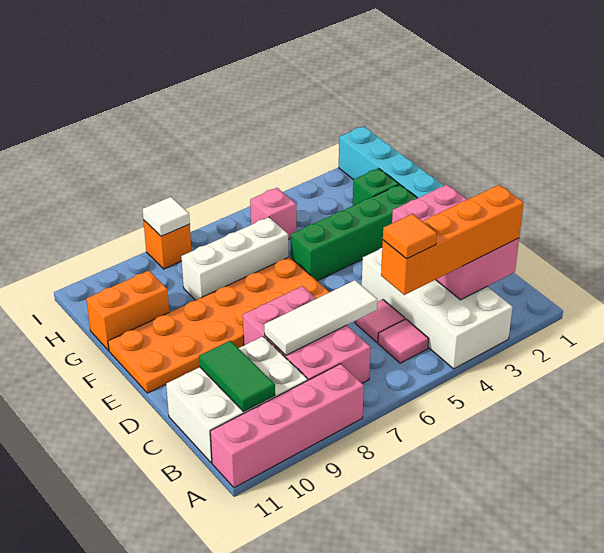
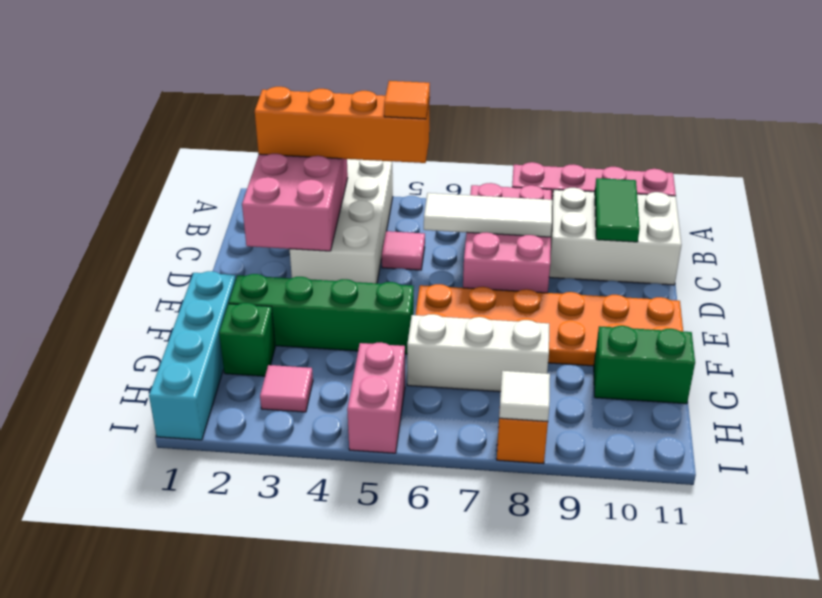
pink 1x1 tile [378,319,429,363] -> pink 1x1 tile moved to [260,365,313,412]
orange 1x2 brick [86,270,169,350] -> green 1x2 brick [594,326,695,404]
pink 1x1 brick [250,188,296,239] -> pink 1x2 brick [347,343,405,453]

